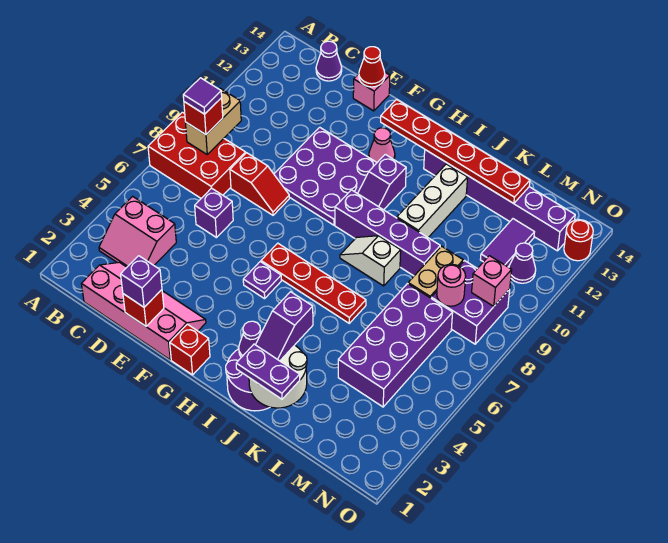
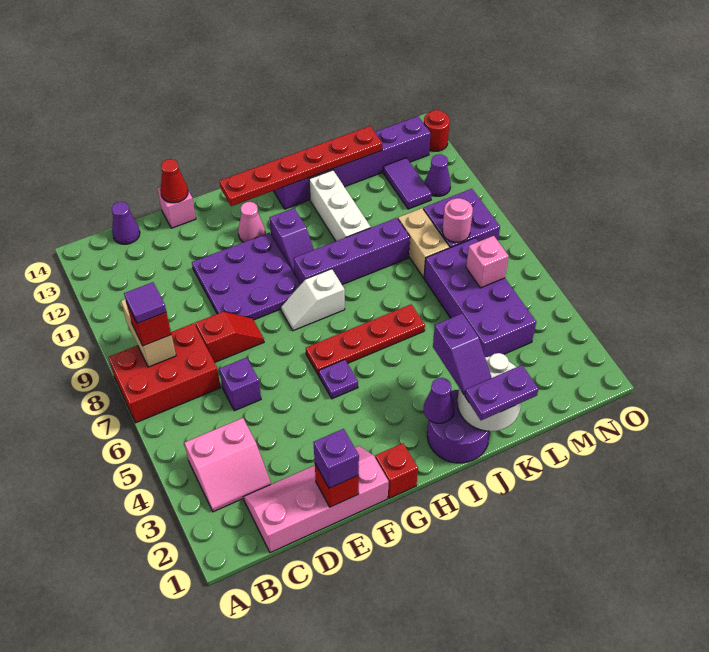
white 1x2 slope [340,236,401,286] -> white 1x2 slope moved to [281,269,345,331]
pink 1x1 brick [472,256,512,306] -> pink 1x1 brick moved to [466,236,509,288]

